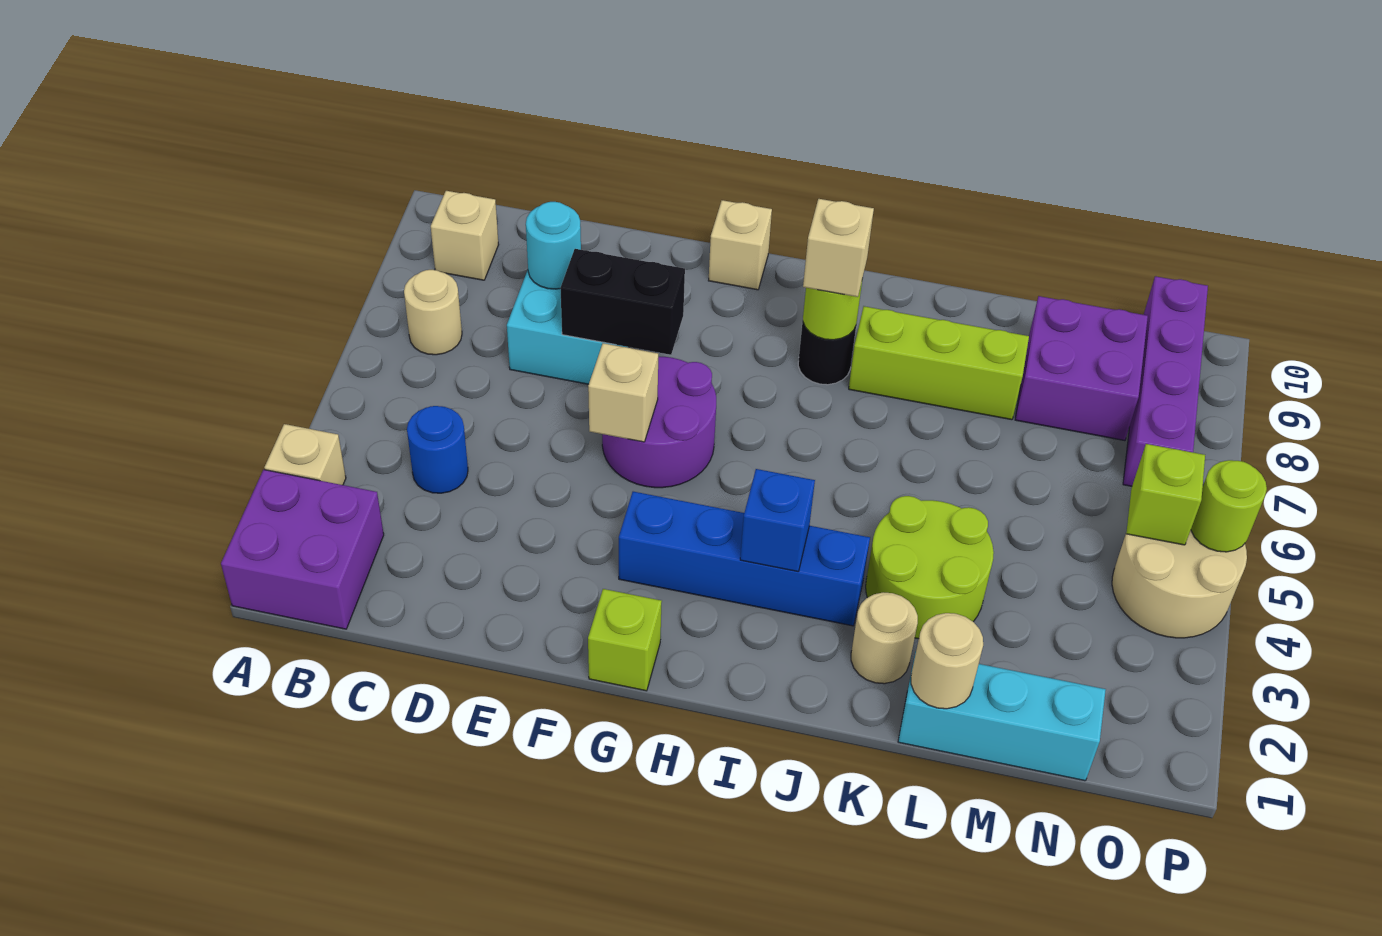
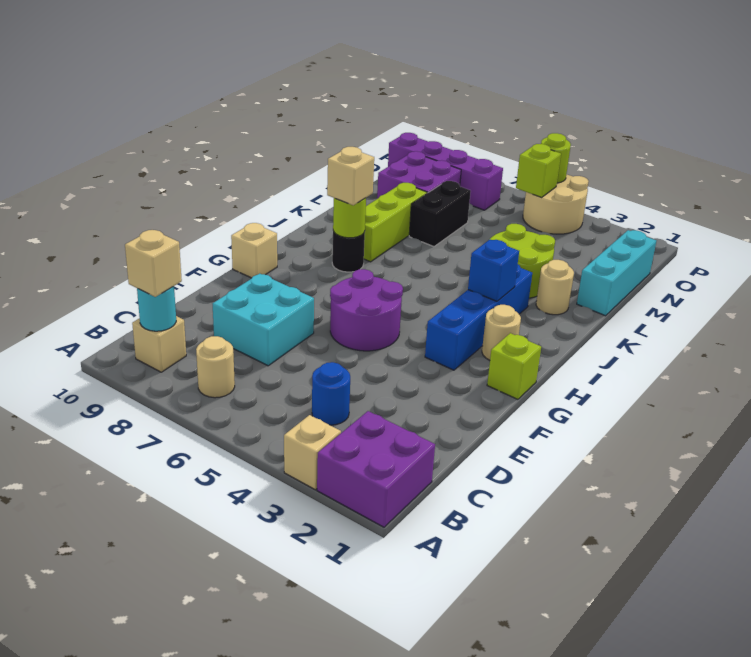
cyan 1x1 round brick [526,202,581,289] -> cyan 1x1 round brick moved to [137,286,176,331]
black 1x2 brick [560,249,685,355] -> black 1x2 brick moved to [409,181,471,247]
tan 1x1 brick [588,343,658,442] -> tan 1x1 brick moved to [125,230,182,297]
tan 1x1 round brick [911,613,983,709] -> tan 1x1 round brick moved to [482,305,521,360]

